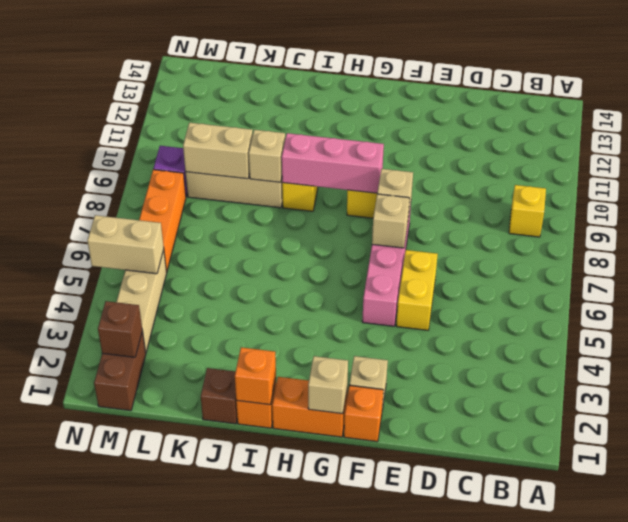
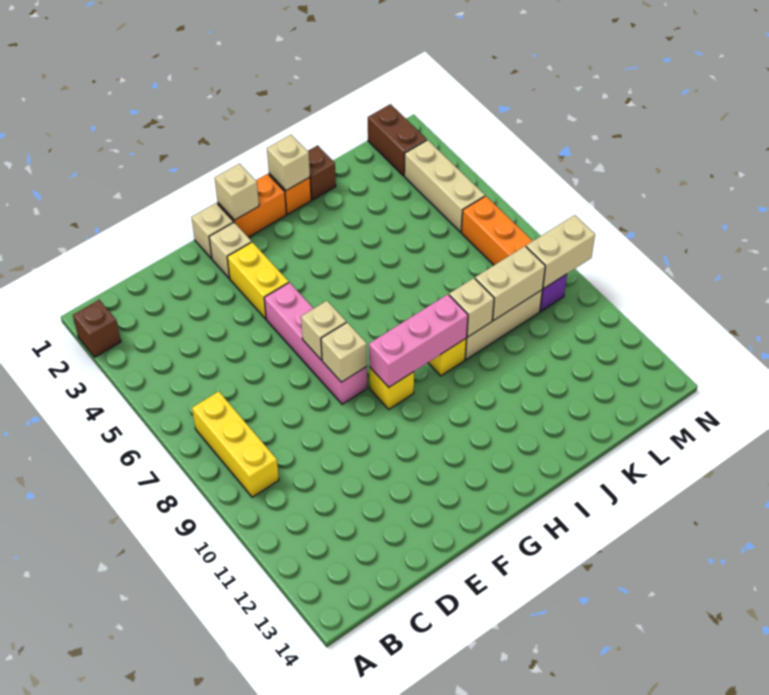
yellow 1x1 brick [509,185,546,237] -> yellow 1x3 brick [192,391,279,497]
yellow 1x2 brick [396,250,438,330] -> yellow 1x2 brick moved to [227,242,289,319]
orange 1x1 brick [344,385,383,442] -> tan 1x1 brick [191,203,233,259]
orange 1x1 brick [235,347,276,405] -> tan 1x1 brick [267,135,310,191]
brown 1x1 brick [98,301,142,357] -> brown 1x1 brick moved to [73,300,121,357]
tan 1x2 brick [87,215,164,274] -> tan 1x2 brick moved to [526,215,595,288]

